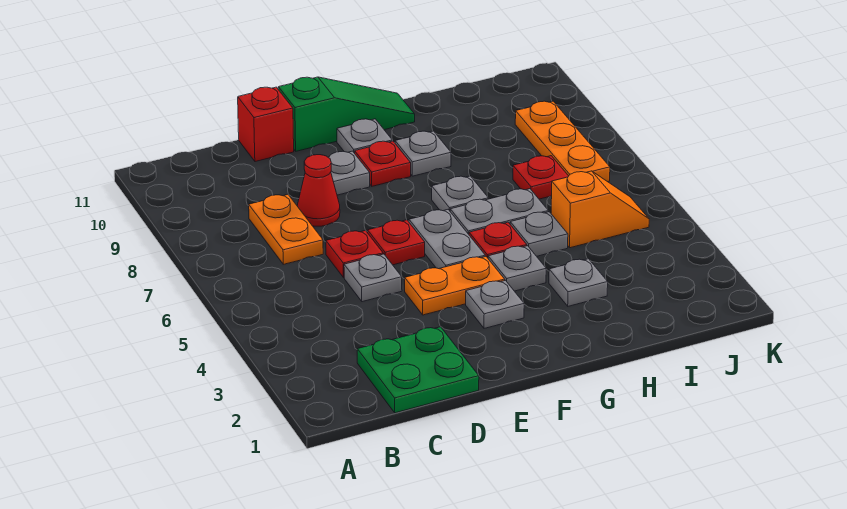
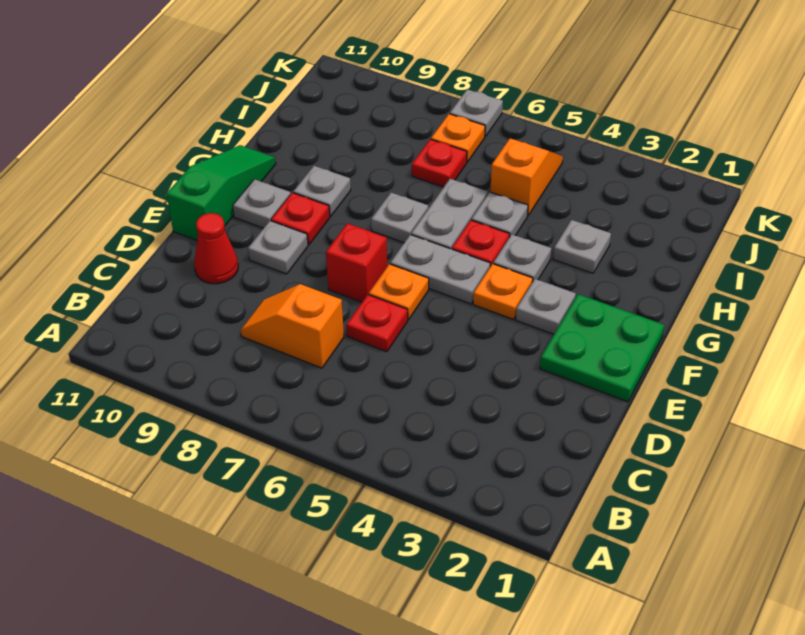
green 2x2 plate [357,327,479,413] -> green 2x2 plate moved to [540,294,664,402]
orange 1x2 plate [249,195,323,264] -> orange 1x2 slope [241,284,344,368]
grey 1x1 plate [344,254,402,302] -> grey 1x1 plate moved to [450,89,503,137]
red 1x1 cone [297,155,340,226] -> red 1x1 cone moved to [194,213,238,284]
red 1x1 brick [238,87,294,162] -> red 1x1 brick moved to [326,223,387,302]
orange 1x2 plate [405,256,505,315] -> orange 1x1 plate [473,264,533,319]
red 1x1 plate [368,220,425,265] -> orange 1x1 plate [369,264,429,320]
orange 1x3 plate [515,101,610,182] -> orange 1x1 plate [431,114,485,162]

